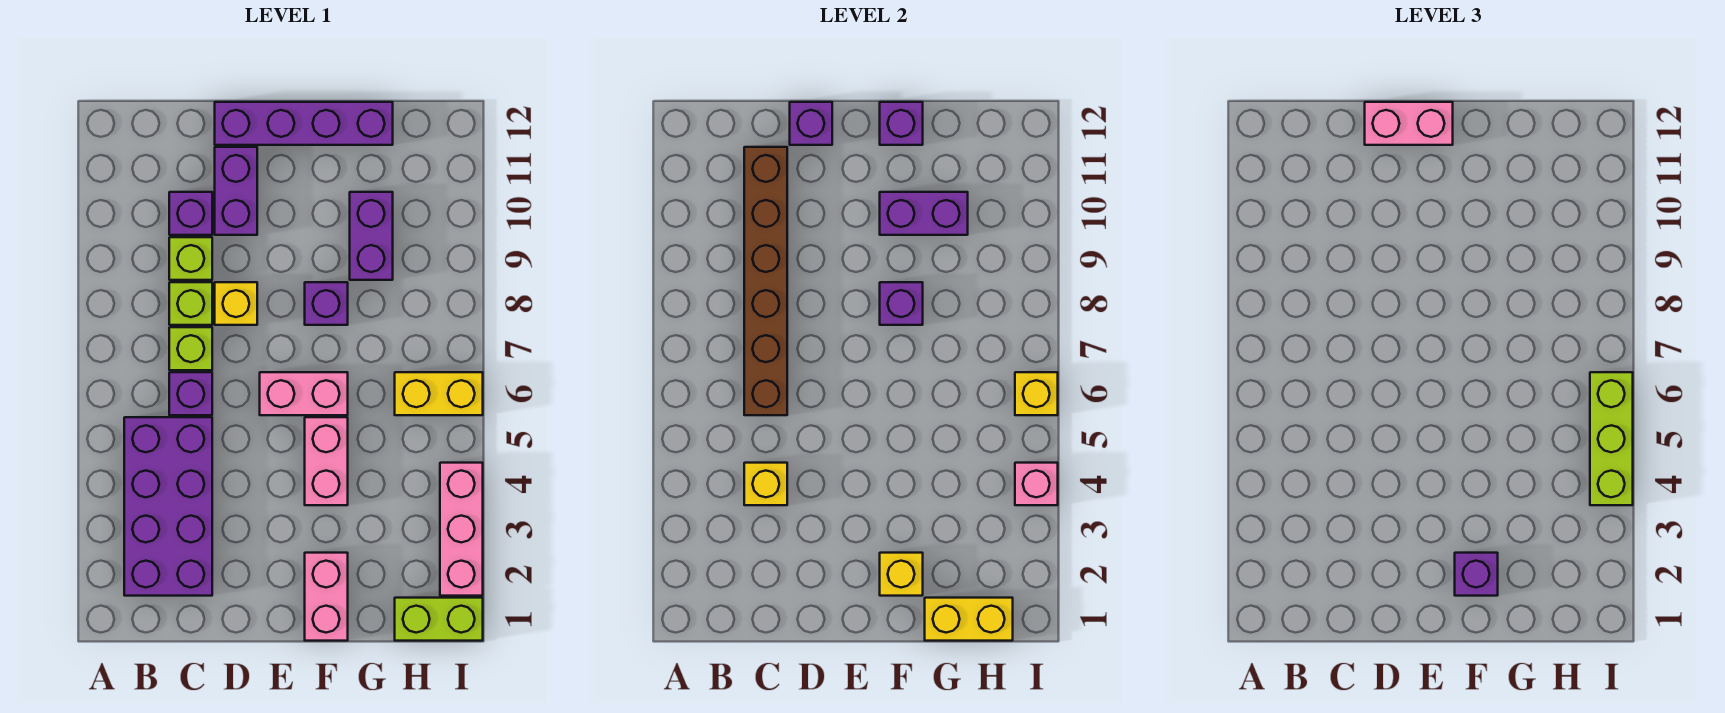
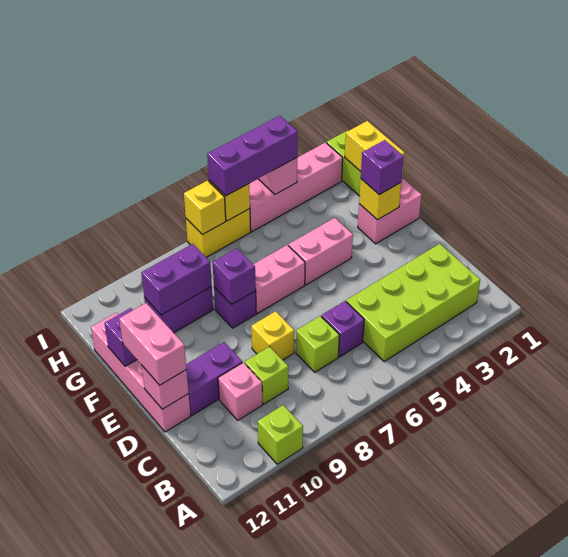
purple 2x4 brick [124,417,212,596] -> lime 2x4 brick [346,244,480,362]
yellow 1x1 brick [744,463,787,505] -> yellow 1x1 brick moved to [184,181,226,235]
brown 1x6 brick [744,147,787,415] -> none
lime 1x1 brick [169,282,212,325] -> lime 1x1 brick moved to [258,405,303,464]
purple 1x1 brick [169,192,212,235] -> pink 1x1 brick [218,362,263,420]
purple 1x4 brick [215,102,393,145] -> pink 1x4 brick [91,313,191,432]
purple 1x1 brick [790,102,832,145] -> pink 1x1 brick [141,365,189,409]
pink 1x2 brick [260,372,348,415] -> pink 1x2 brick turned to [253,245,305,314]
purple 1x2 brick [880,192,968,235] -> purple 1x2 brick turned to [141,244,212,315]
yellow 1x2 brick [395,372,483,415] -> yellow 1x2 brick turned to [186,209,251,257]
pink 1x3 brick [440,463,483,596] -> pink 1x4 brick [249,142,343,232]
lime 1x3 brick [1590,372,1633,505] -> purple 1x3 brick [207,116,298,196]

